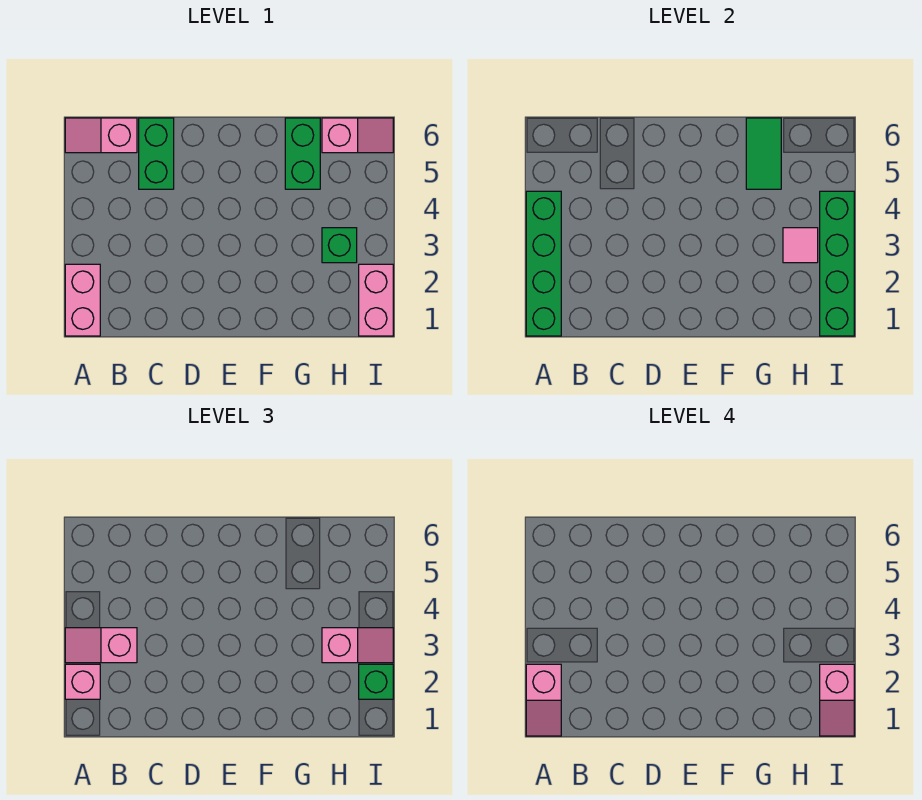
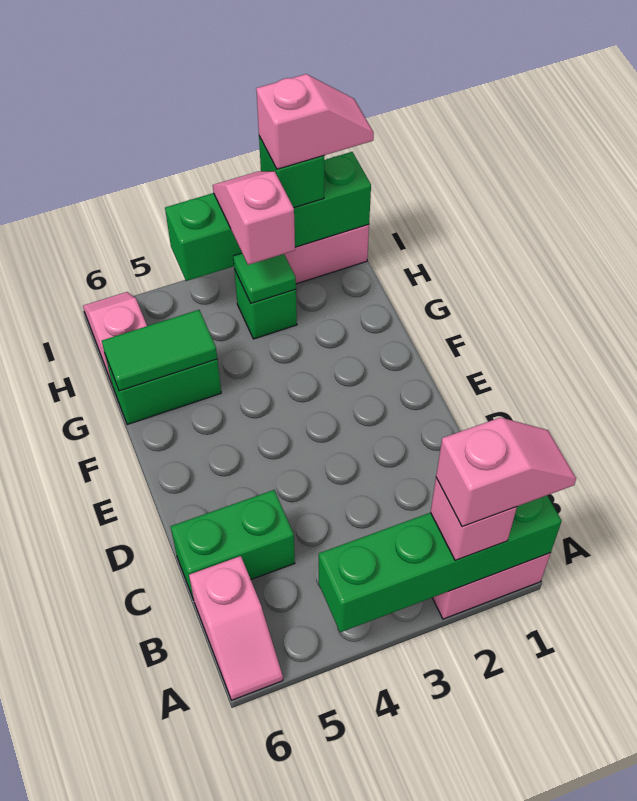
pink 1x2 slope [65,628,137,663] -> none
pink 1x1 tile [783,228,818,263] -> green 1x1 tile [233,253,296,303]

